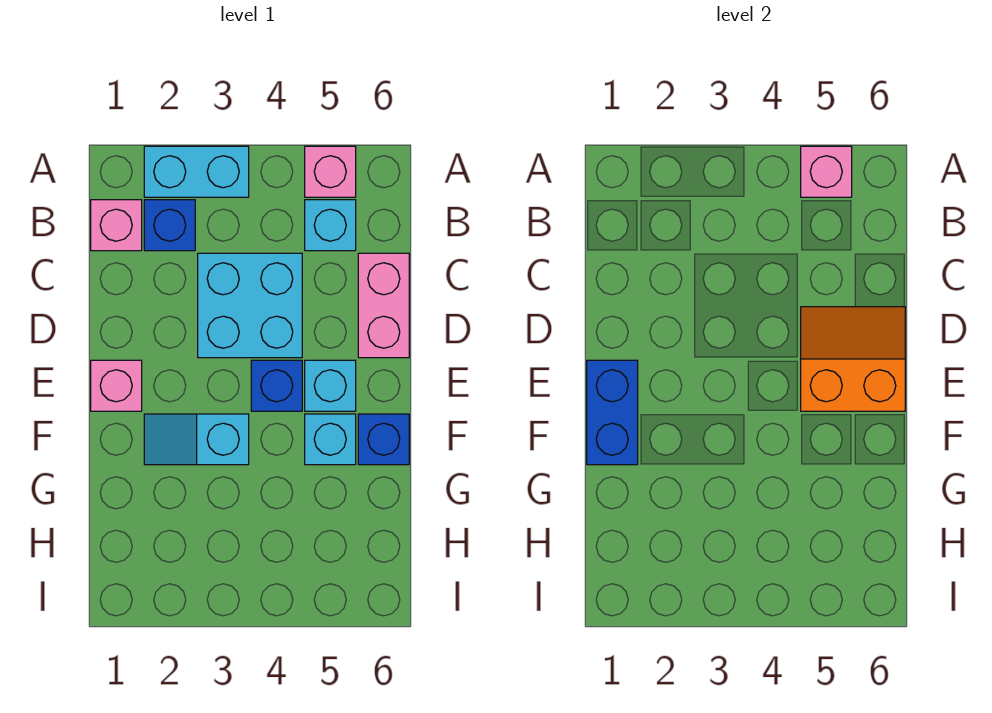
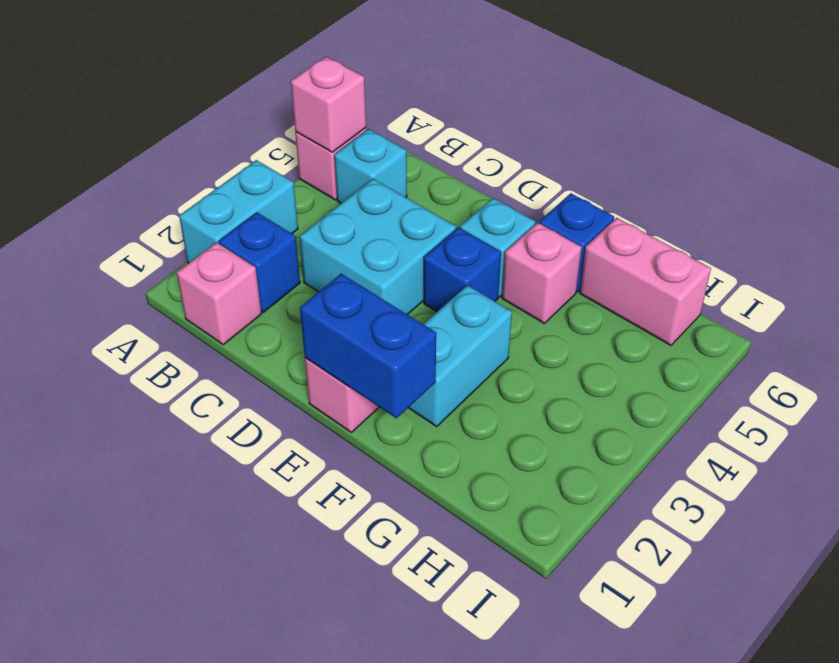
pink 1x2 brick [358,253,409,358] -> pink 1x2 brick moved to [580,218,711,345]
orange 2x2 slope [801,307,905,411] -> none
cyan 1x2 slope [144,414,249,465] -> cyan 1x2 brick [408,285,512,426]
cyan 1x1 brick [305,414,356,465] -> pink 1x1 brick [502,223,582,324]

